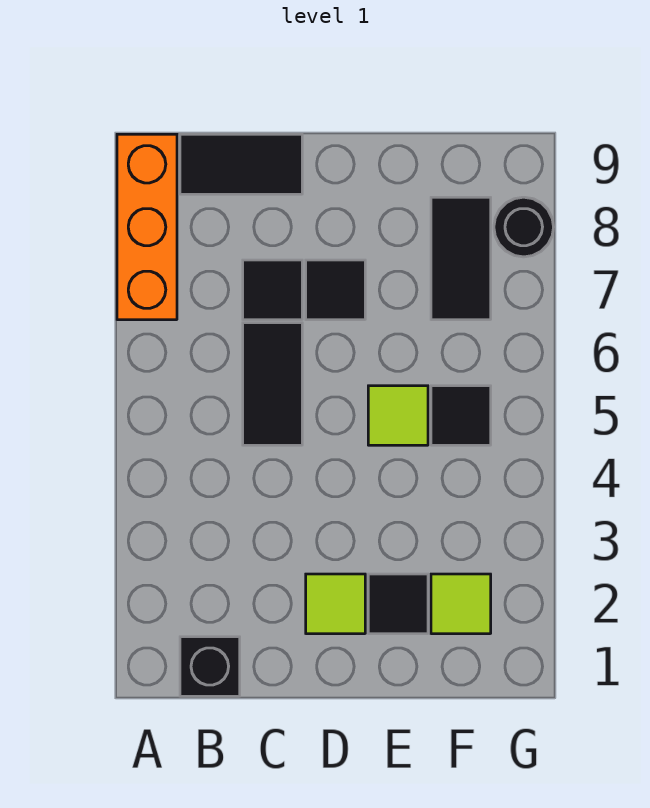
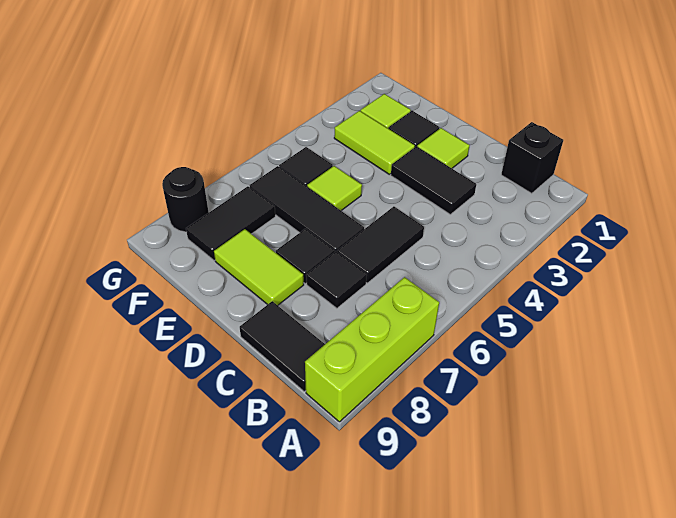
orange 1x3 brick [117,134,177,320] -> lime 1x3 brick [305,277,439,422]
none -> black 1x2 tile [391,146,476,214]
none -> black 1x3 tile [250,166,364,252]
none -> lime 1x2 tile [214,229,304,305]
none -> lime 1x2 tile [334,111,415,174]

